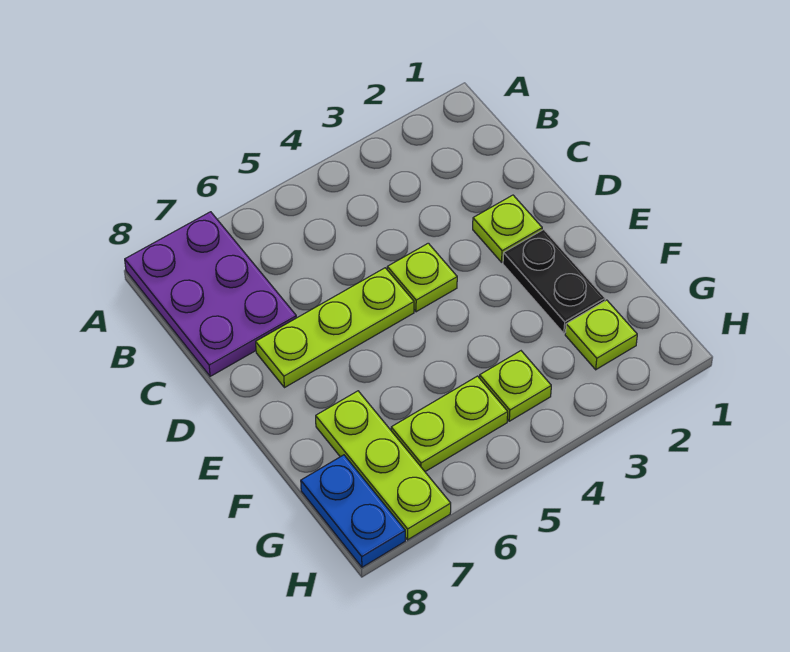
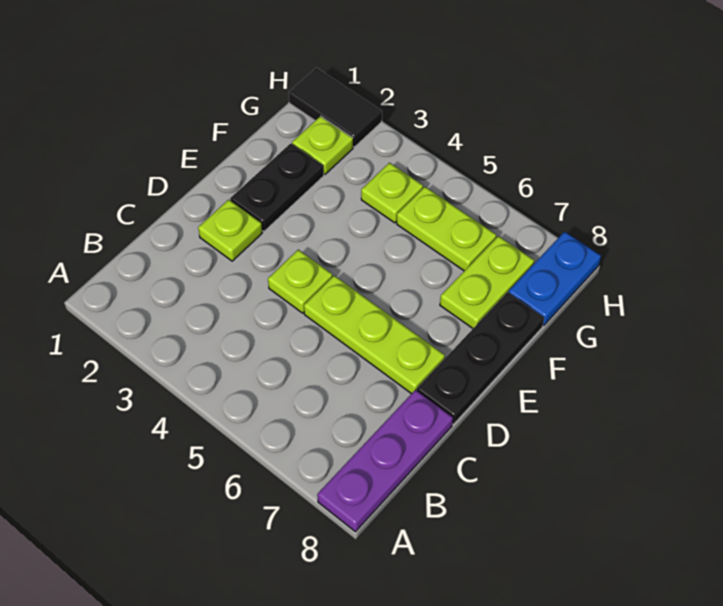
purple 2x3 plate [125,212,296,376] -> purple 1x3 plate [317,390,453,532]
none -> black 1x3 plate [417,292,544,424]
lime 1x3 plate [316,391,451,540] -> lime 1x2 plate [440,236,534,328]
none -> black 1x2 tile [289,68,382,147]

